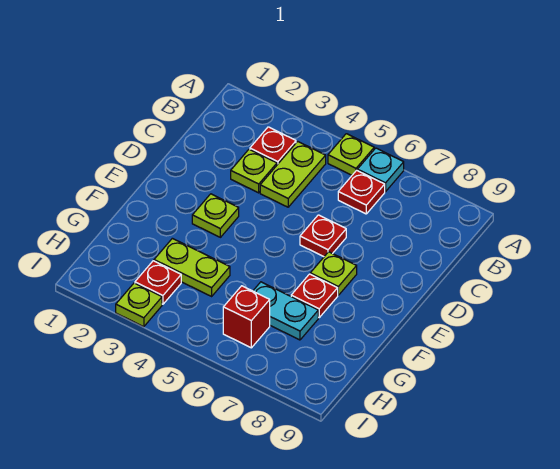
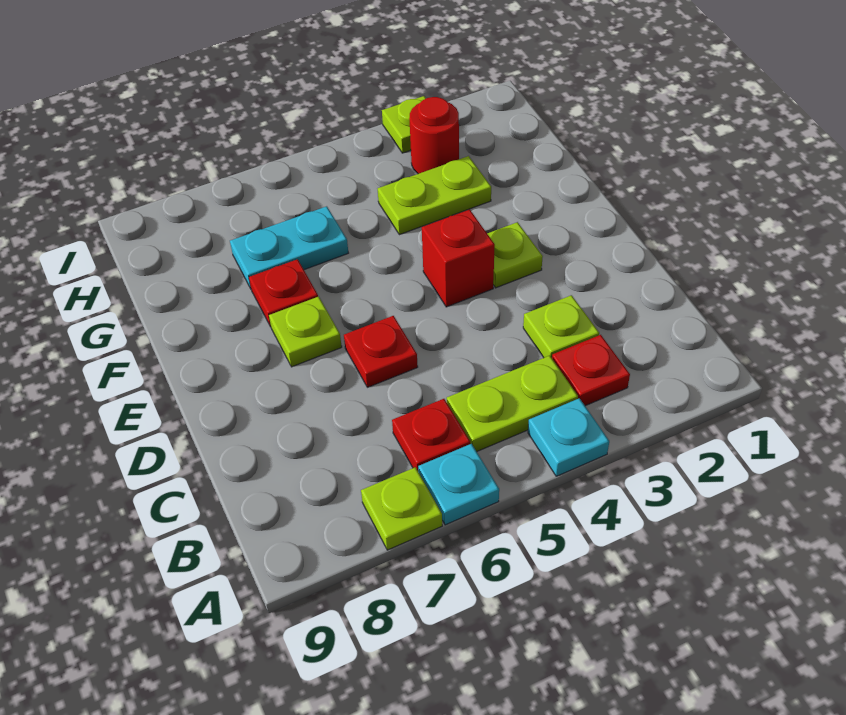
none -> cyan 1x1 plate [528,398,609,476]
lime 1x1 plate [328,134,374,175] -> lime 1x1 plate moved to [361,467,442,550]
lime 1x2 plate [260,141,326,207] -> lime 1x2 plate turned to [447,356,578,452]
red 1x1 plate [135,261,181,304] -> red 1x1 round brick [409,97,459,174]
red 1x1 brick [223,286,270,348] -> red 1x1 brick moved to [422,209,495,307]

